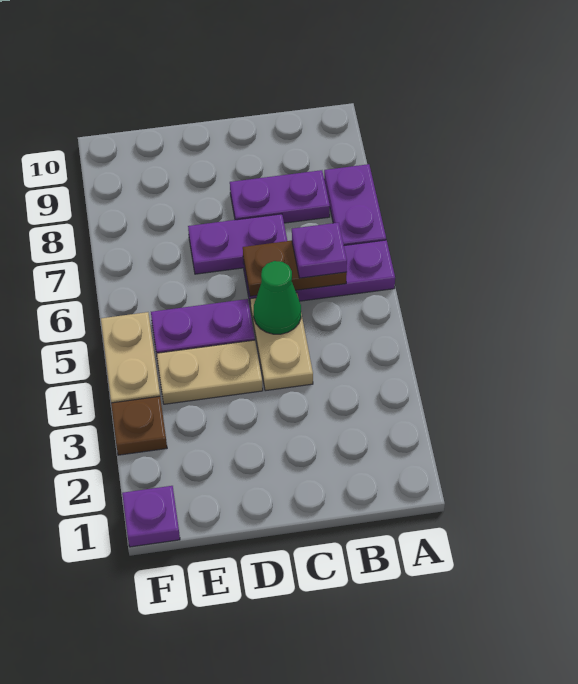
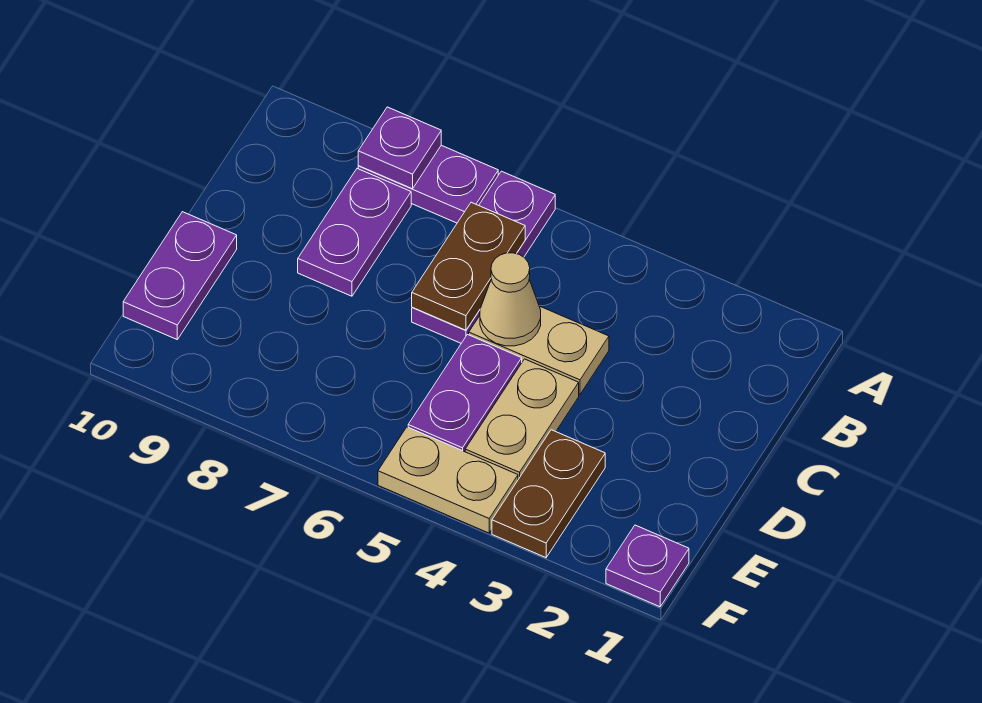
purple 1x1 plate [292,223,347,278] -> purple 1x1 plate moved to [358,107,441,189]
green 1x1 cone [254,261,301,334] -> tan 1x1 cone [480,253,541,346]
purple 1x2 plate [188,214,287,274] -> purple 1x2 plate moved to [123,212,237,339]
brown 1x1 plate [111,396,167,455] -> brown 1x2 plate [492,430,605,558]

